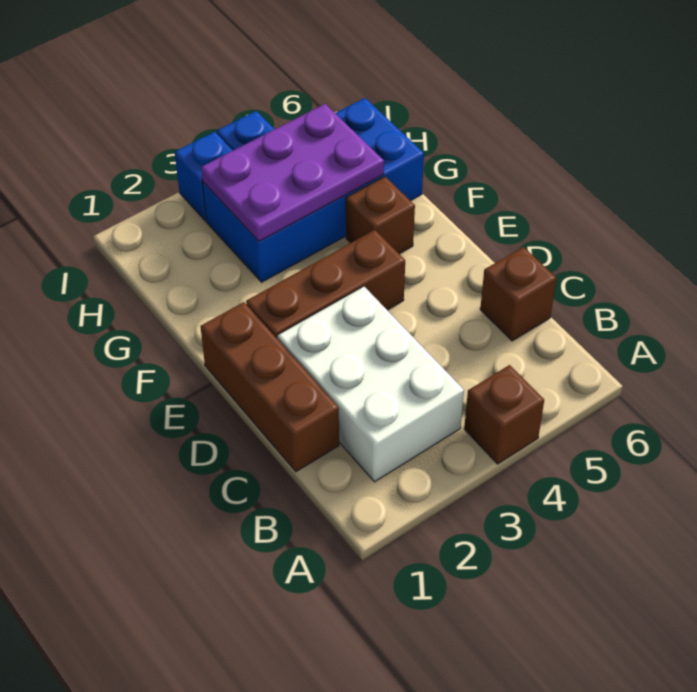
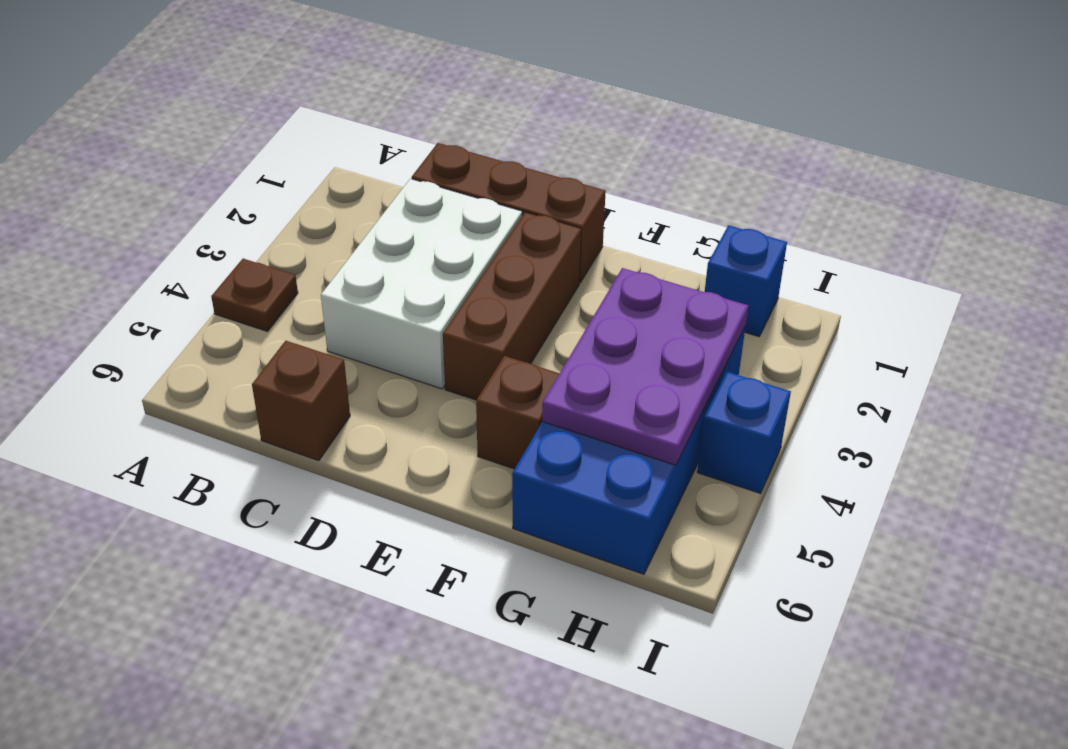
brown 1x1 brick [464,365,544,464] -> brown 1x1 plate [211,259,298,331]
white 2x3 brick [277,286,464,482] -> white 2x3 brick turned to [321,179,522,389]
blue 1x1 brick [175,132,233,221] -> blue 1x1 brick moved to [705,225,787,337]

